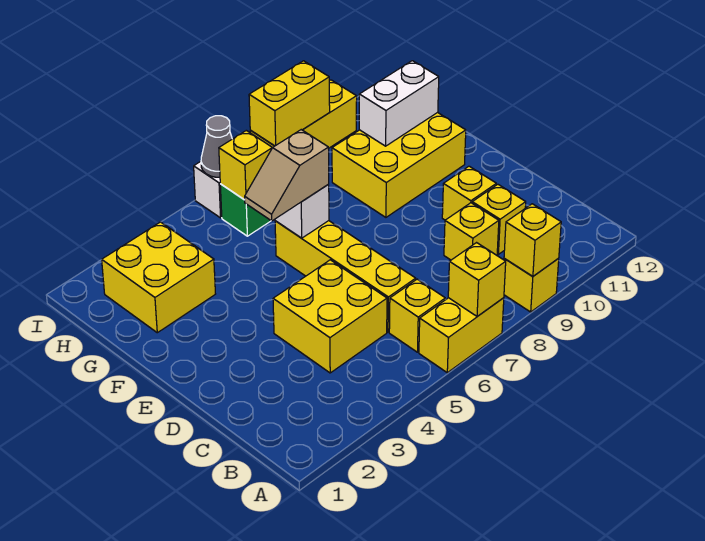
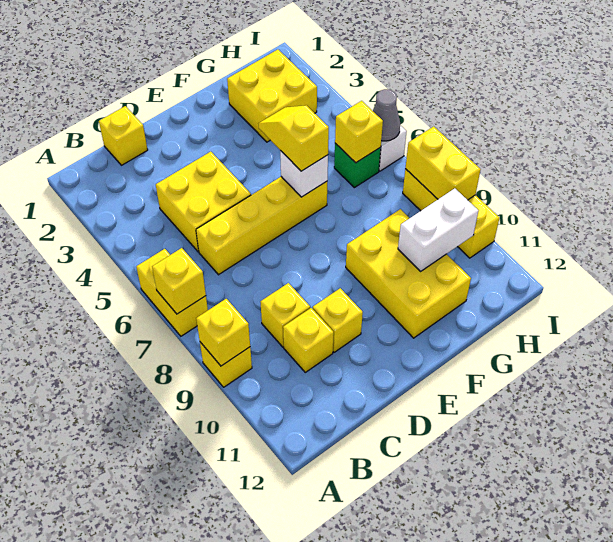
yellow 1x1 brick [389,279,445,352] -> yellow 1x1 brick moved to [99,106,148,165]
tan 1x2 slope [245,130,329,221] -> yellow 1x2 slope [259,105,329,171]
white 1x2 brick [359,61,439,146] -> white 1x2 brick turned to [398,188,478,271]

